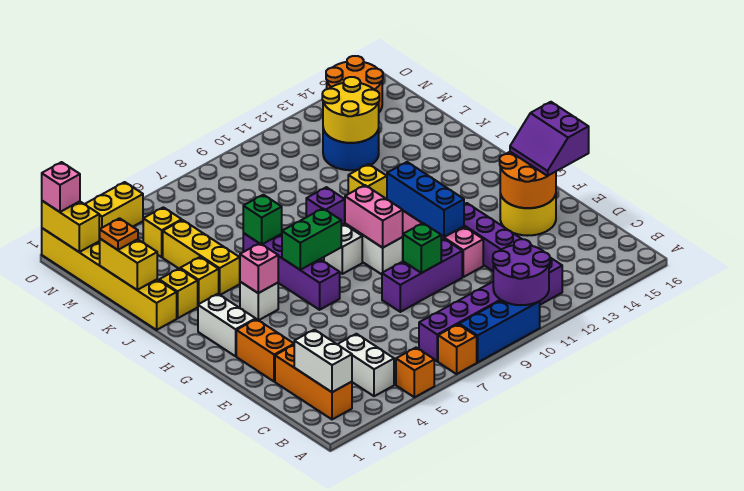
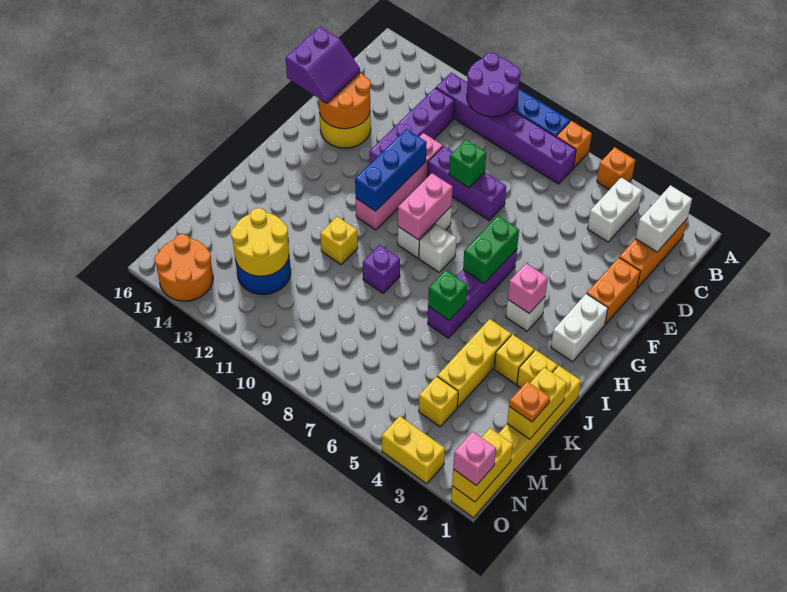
green 1x2 brick [282,209,342,270] -> green 1x2 brick turned to [463,216,519,283]

